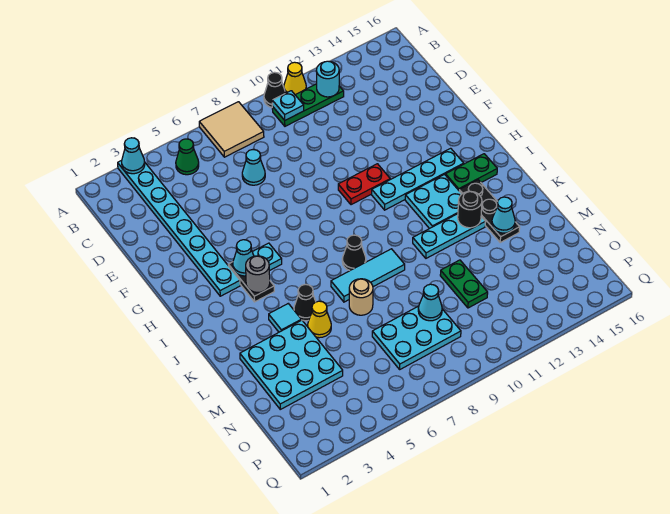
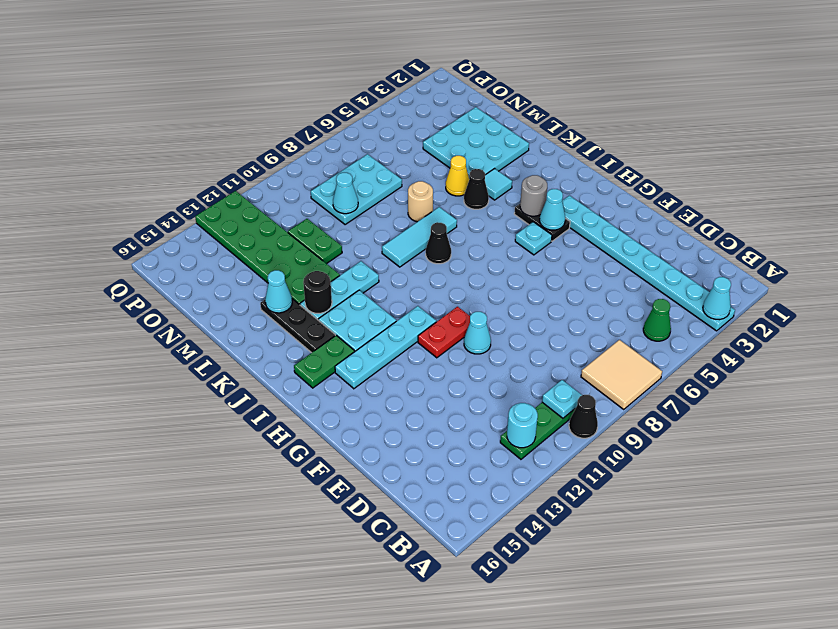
yellow 1x1 cone [284,62,306,95] -> none
cyan 1x1 cone [242,150,265,185] -> cyan 1x1 cone moved to [464,312,491,354]
none -> green 2x6 plate [195,191,340,305]

